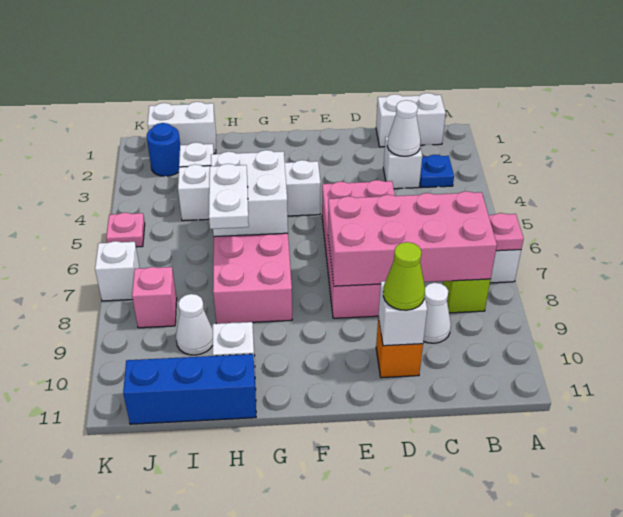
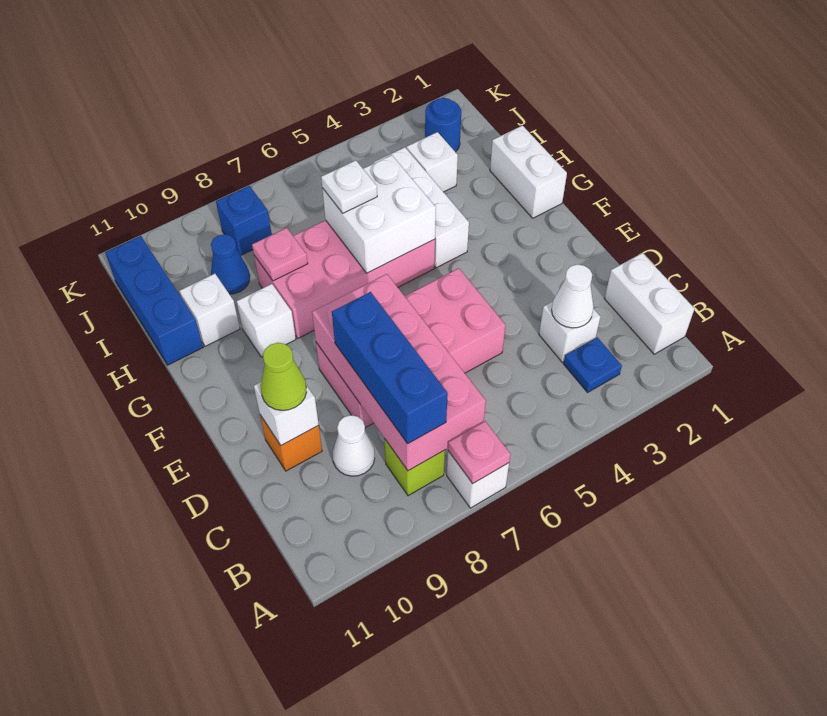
none -> blue 1x3 brick [332,292,448,444]
white 1x4 brick [178,160,321,221] -> white 1x3 brick [374,147,469,268]
white 1x2 plate [209,164,249,229] -> white 1x1 plate [321,160,377,213]
white 1x2 brick [148,102,216,153] -> white 1x2 brick moved to [490,126,567,218]
white 1x1 cone [176,294,213,355] -> blue 1x1 cone [211,234,250,294]
pink 1x1 brick [132,267,177,328] -> blue 1x1 brick [216,186,272,255]
pink 1x1 plate [106,213,145,247] -> pink 1x1 plate moved to [252,228,308,281]
white 1x1 brick [95,241,140,301] -> white 1x1 brick moved to [237,284,296,357]

